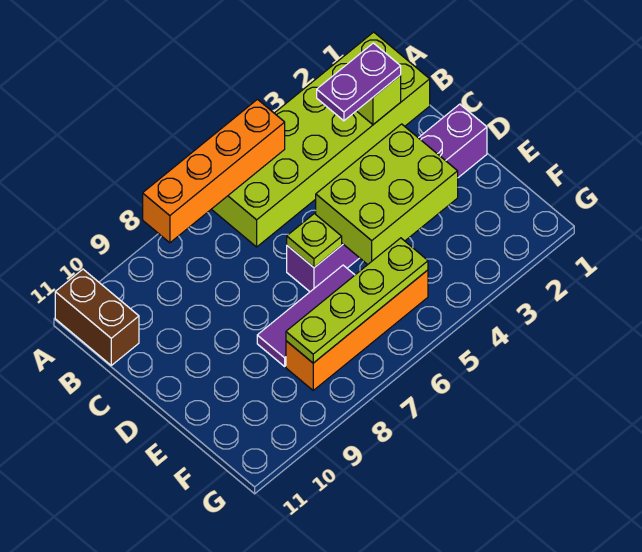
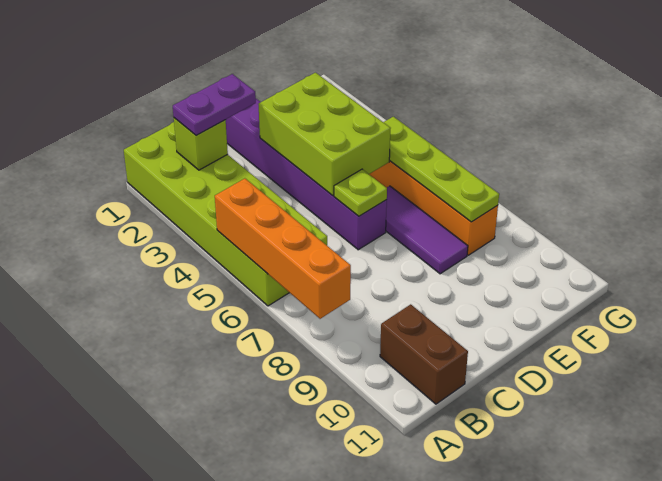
brown 1x2 brick [55,269,139,365] -> brown 1x2 brick turned to [380,304,468,404]
purple 1x2 plate [317,43,401,121] -> purple 1x2 plate turned to [173,74,256,136]

